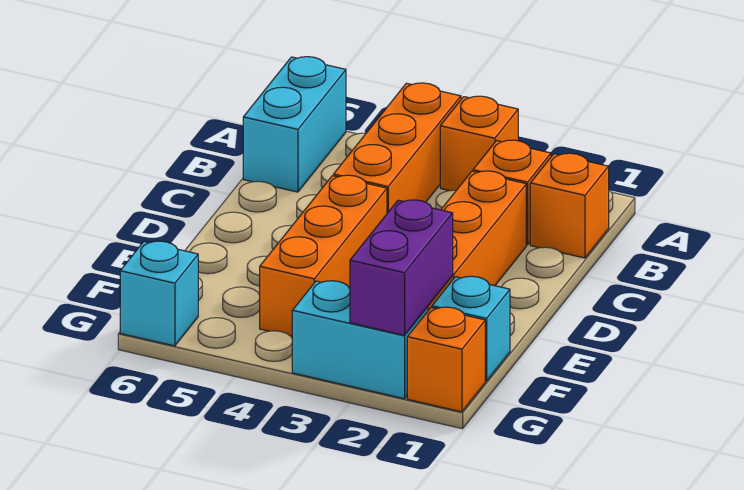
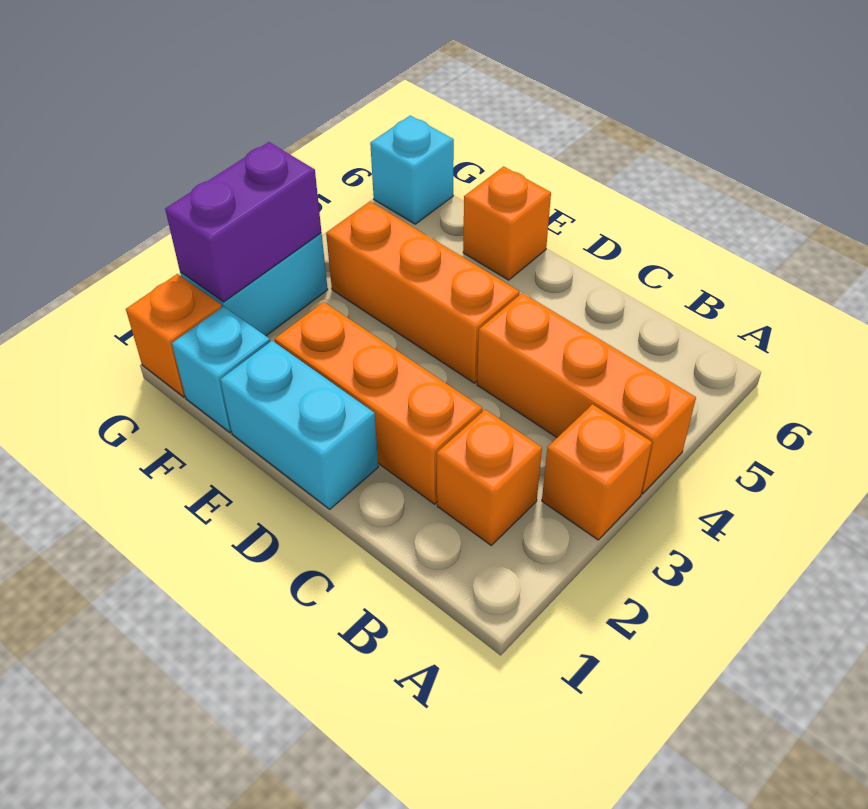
cyan 1x2 brick [243,57,346,192] -> cyan 1x2 brick moved to [220,341,378,509]
orange 1x1 brick [530,153,609,258] -> orange 1x1 brick moved to [463,167,551,280]
purple 1x2 brick [350,200,453,335] -> purple 1x2 brick turned to [165,142,321,302]

